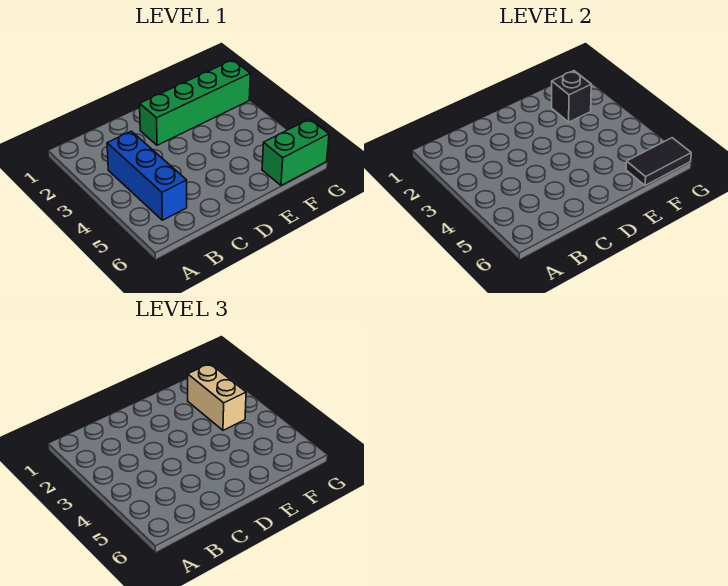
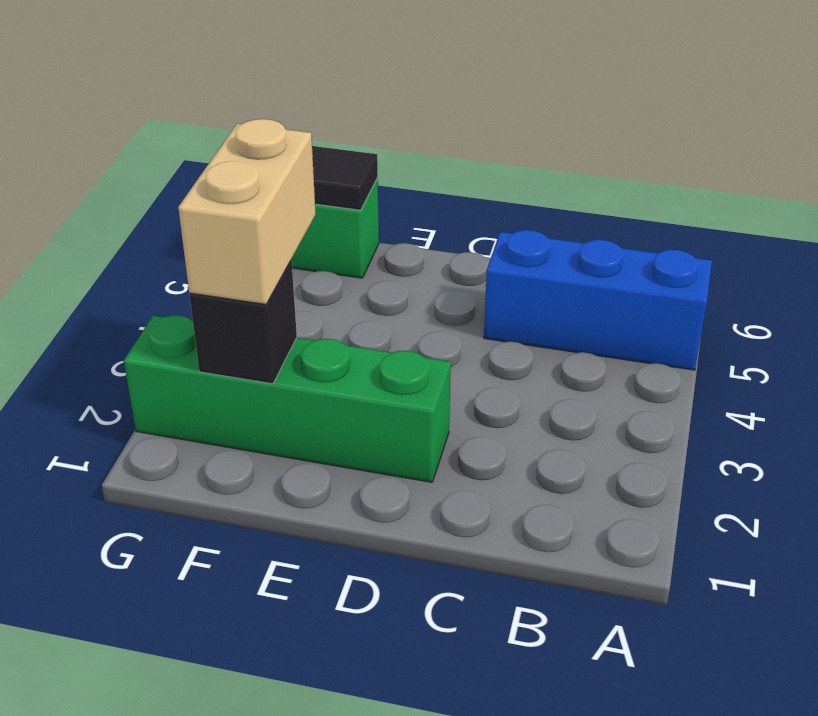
blue 1x3 brick [107,131,187,220] -> blue 1x3 brick turned to [484,230,712,370]

